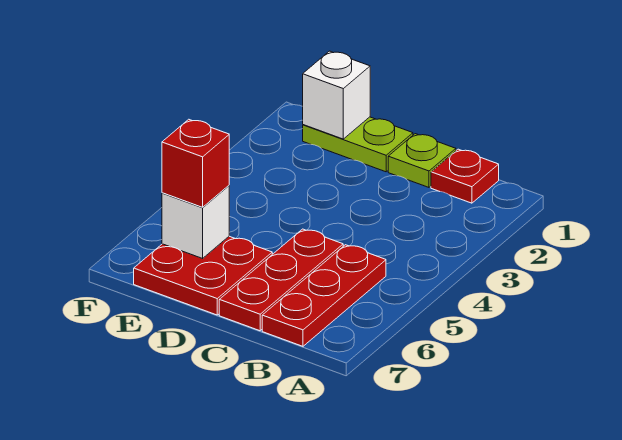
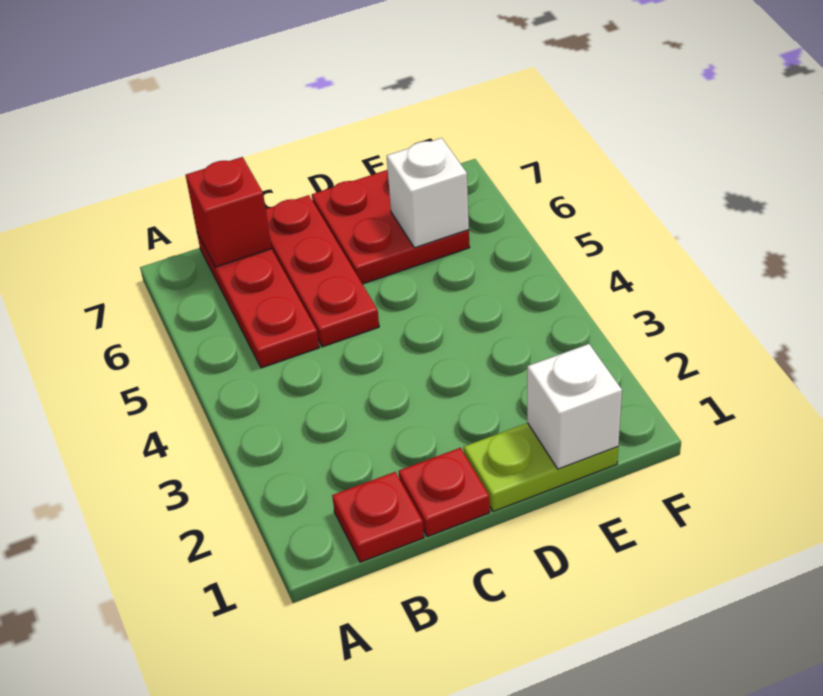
lime 1x1 plate [388,134,456,187] -> red 1x1 plate [399,448,490,537]
red 1x1 brick [162,119,229,207] -> red 1x1 brick moved to [186,157,272,267]

